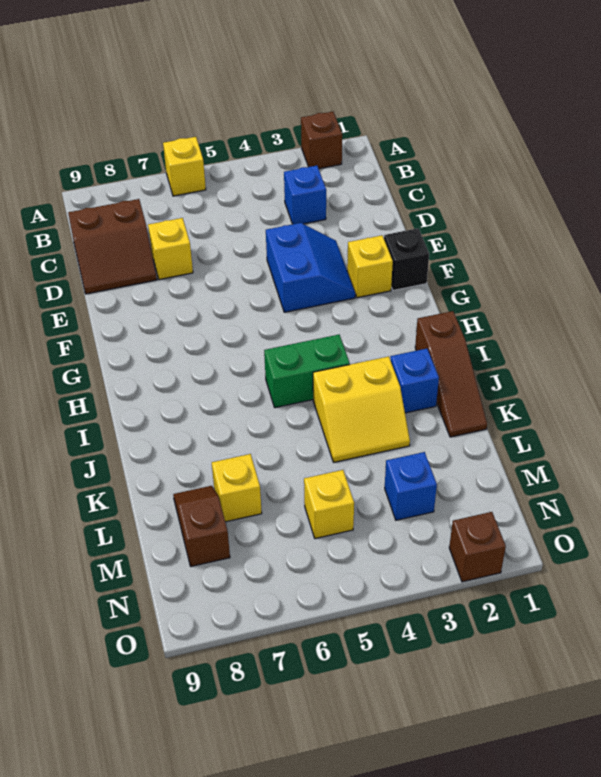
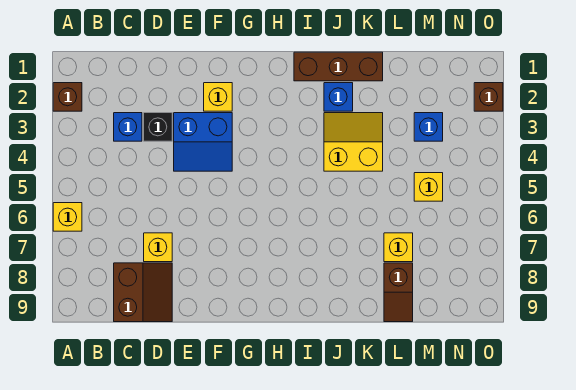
blue 2x2 slope [266,223,355,312] -> blue 2x2 slope turned to [174,113,232,171]
black 1x1 brick [384,228,429,290] -> black 1x1 brick moved to [144,113,172,141]
brown 1x3 slope [415,311,487,437] -> brown 1x3 brick [294,52,383,81]
green 1x2 brick [264,335,350,408] -> none
yellow 2x2 slope [313,356,410,462] -> yellow 2x2 slope turned to [324,113,383,171]
brown 1x2 slope [173,486,230,566] -> brown 1x2 slope turned to [384,263,413,322]

